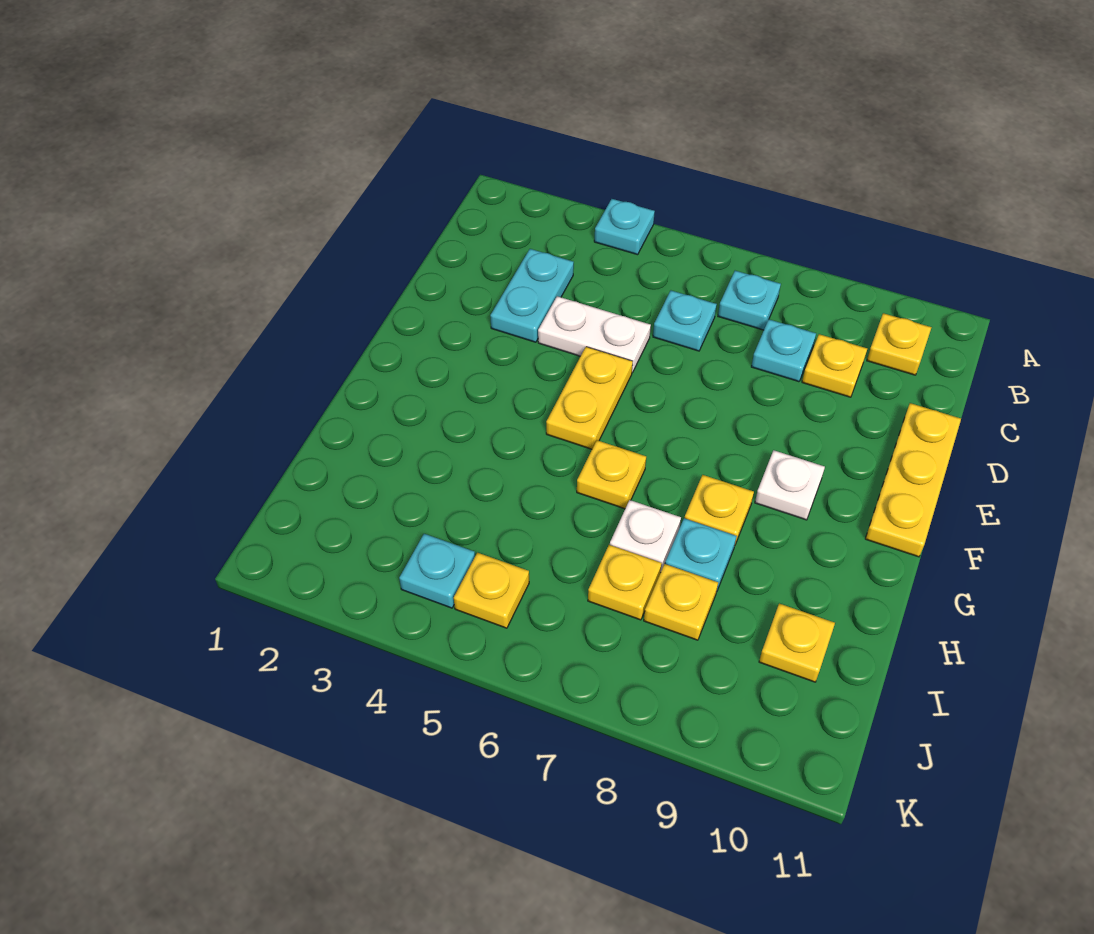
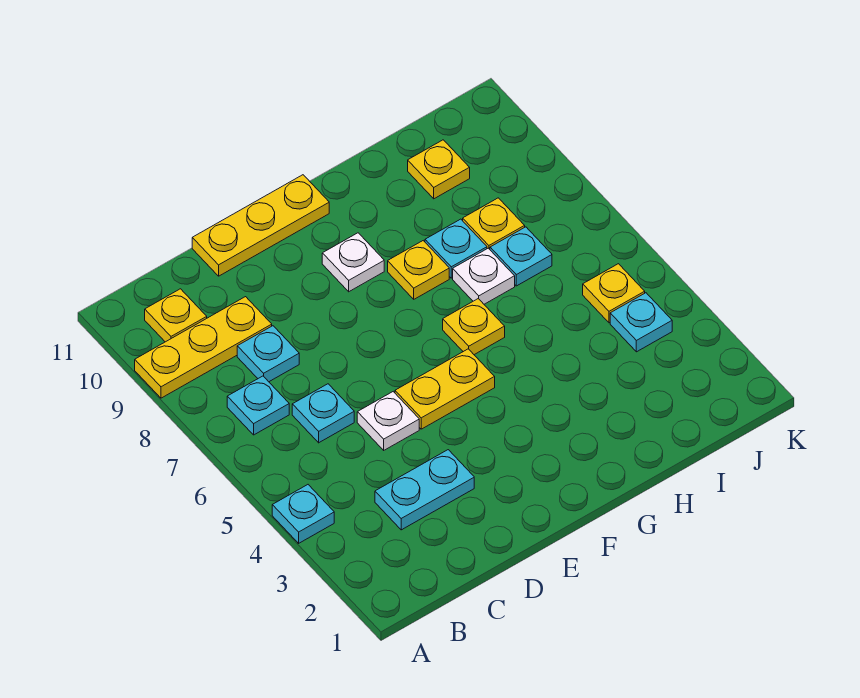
yellow 1x1 plate [802,334,867,397] -> yellow 1x3 plate [135,297,272,398]
white 1x2 plate [538,296,651,373] -> white 1x1 plate [357,392,419,450]
yellow 1x1 plate [588,545,662,620] -> cyan 1x1 plate [490,227,552,286]

